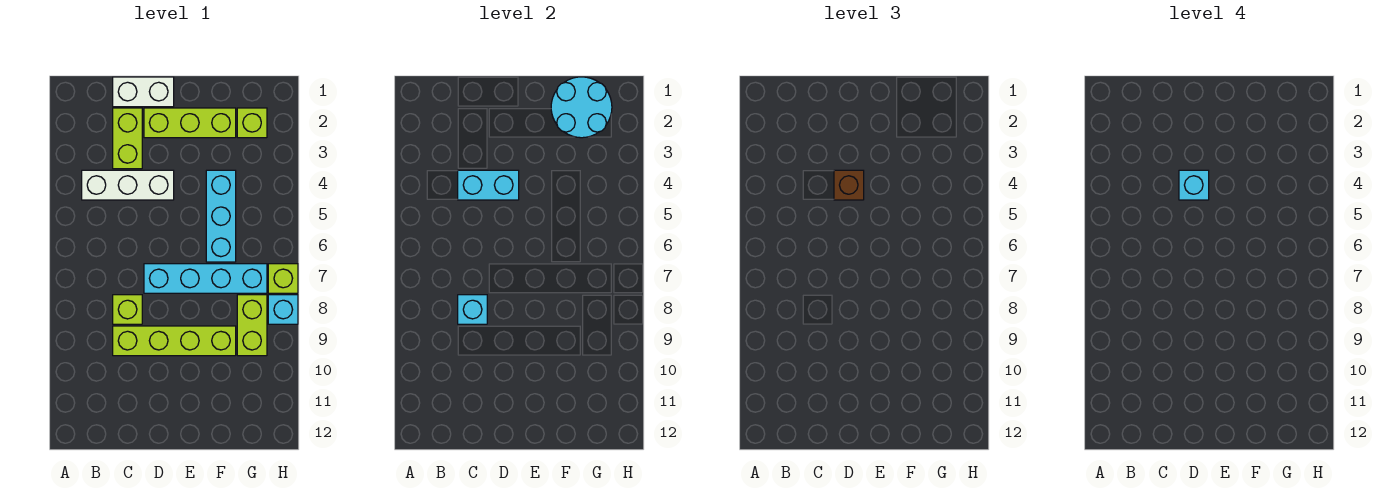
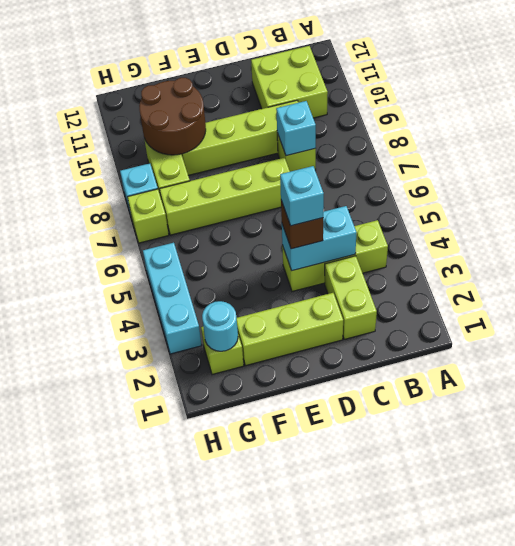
white 1x3 brick [82,170,174,200] -> lime 1x3 brick [282,220,388,291]
none -> lime 2x2 brick [251,46,328,118]
white 1x2 brick [113,77,174,107] -> none
cyan 1x4 brick [144,264,267,293] -> lime 1x4 brick [160,158,290,235]
cyan 2x2 round brick [551,77,612,138] -> cyan 1x1 round brick [202,301,238,351]
cyan 1x3 brick [206,170,236,262] -> cyan 1x3 brick moved to [143,243,202,354]
none -> brown 2x2 round brick [139,78,206,155]

